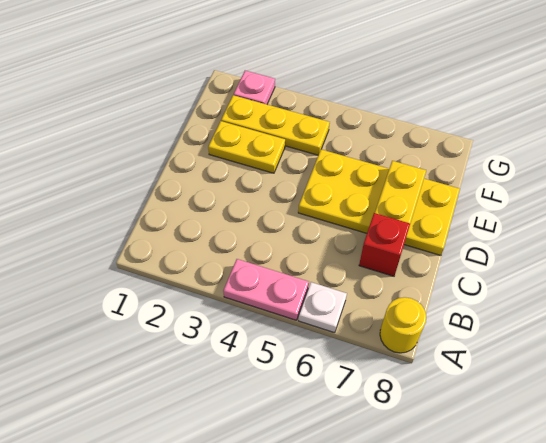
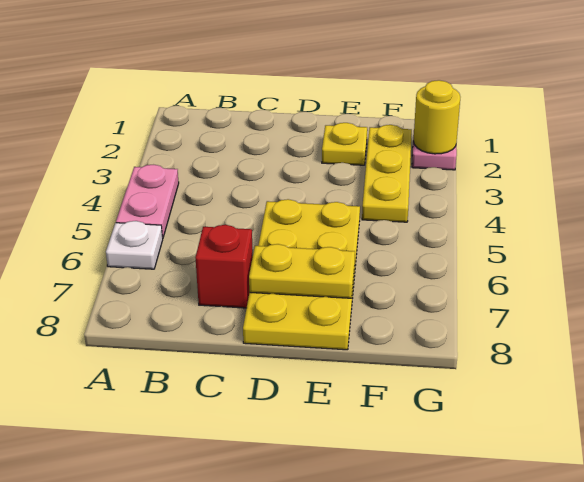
yellow 1x1 round brick [380,297,426,353] -> yellow 1x1 round brick moved to [413,80,460,154]
yellow 1x2 plate [208,121,285,173] -> yellow 1x1 plate [322,123,367,165]

